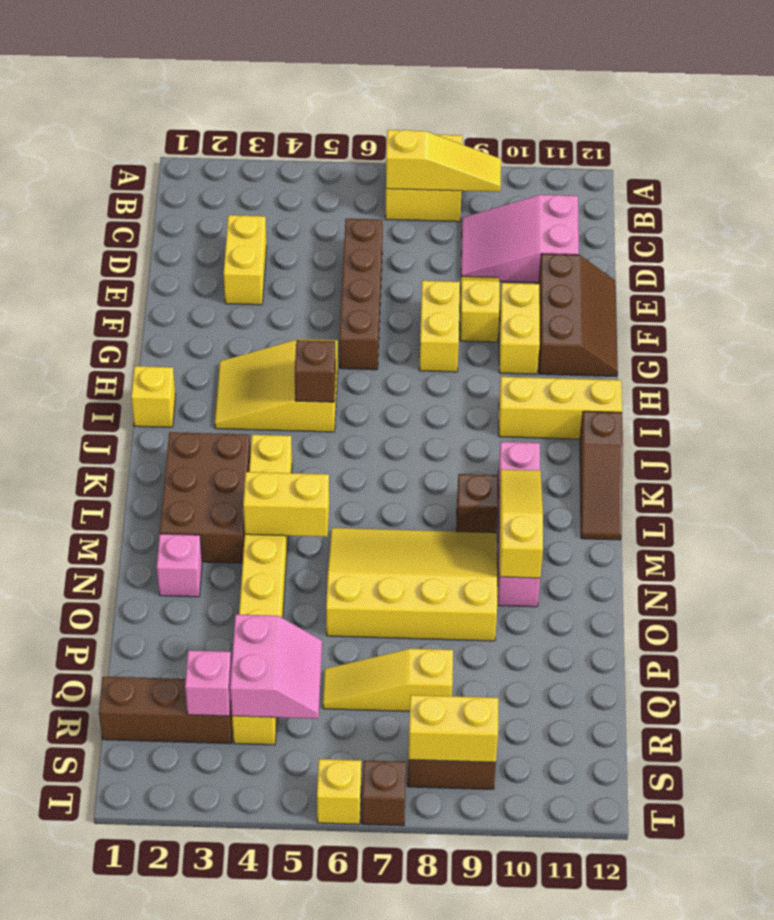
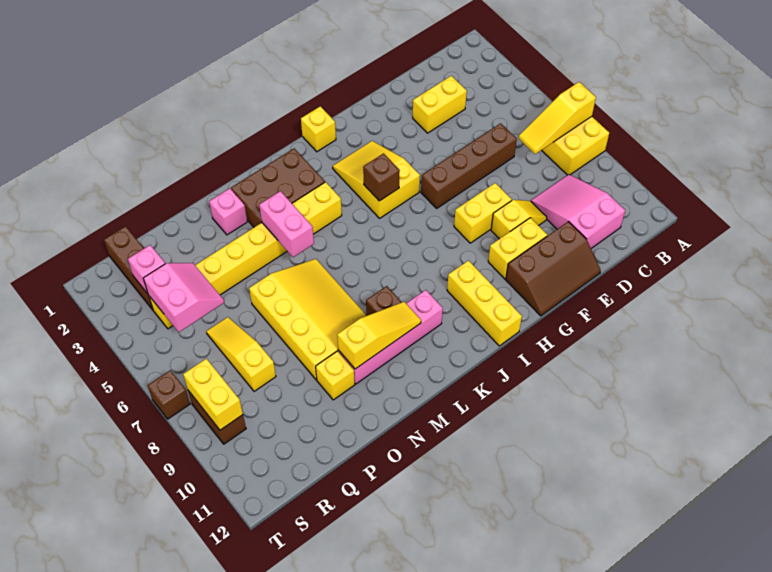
yellow 1x3 slope [386,130,501,192] -> yellow 1x3 slope turned to [519,82,596,154]
brown 1x3 slope [580,411,623,540] -> none
yellow 1x2 brick [243,472,329,537] -> pink 1x2 brick [259,191,314,257]
pink 2x2 slope [230,614,322,719] -> pink 2x2 slope turned to [143,263,224,332]
yellow 1x1 brick [317,759,361,824] -> yellow 1x1 brick moved to [316,351,355,400]

